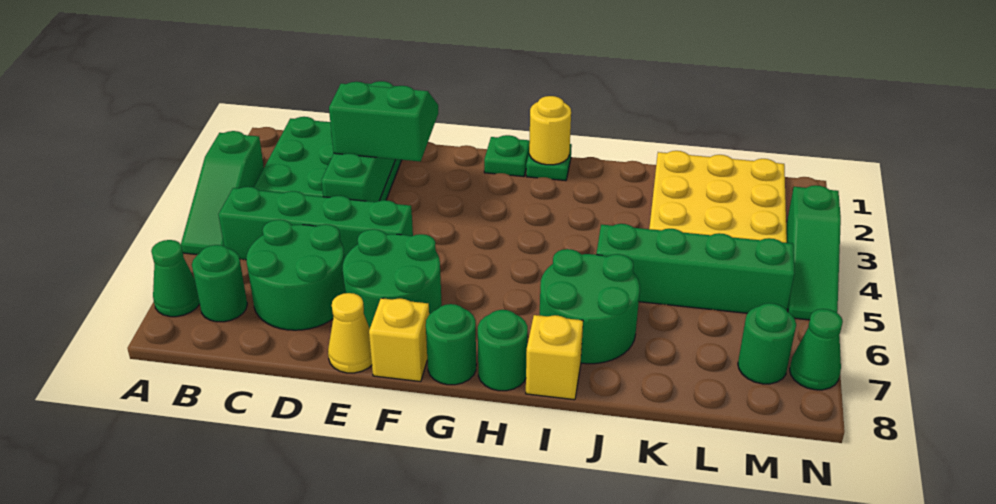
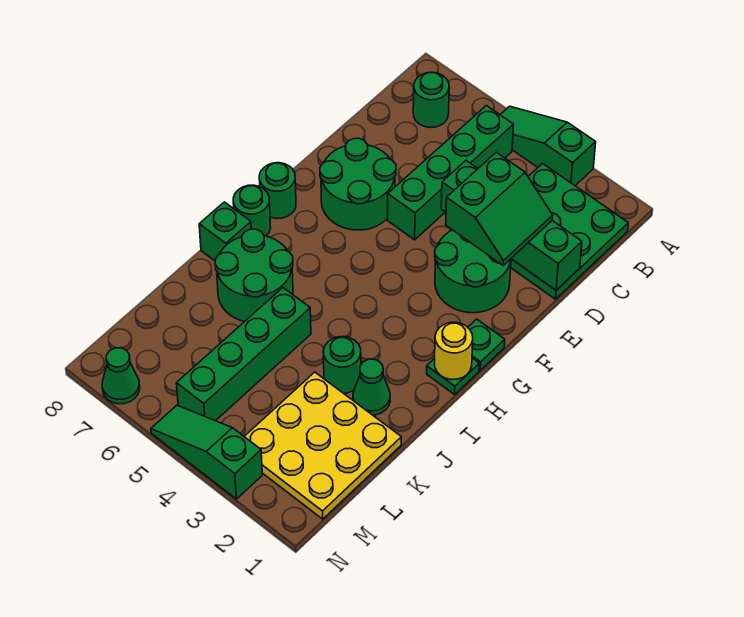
green 1x1 cone [151,240,200,317] -> green 1x1 cone moved to [353,359,390,415]
green 2x2 round brick [246,220,345,330] -> green 2x2 round brick moved to [435,230,511,313]
yellow 1x1 cone [328,293,372,373] -> none
yellow 1x1 brick [369,298,429,382] -> none
yellow 1x1 brick [526,315,583,400] -> green 1x1 brick [199,202,251,261]
green 1x1 round brick [738,303,796,384] -> green 1x1 round brick moved to [323,336,361,393]

